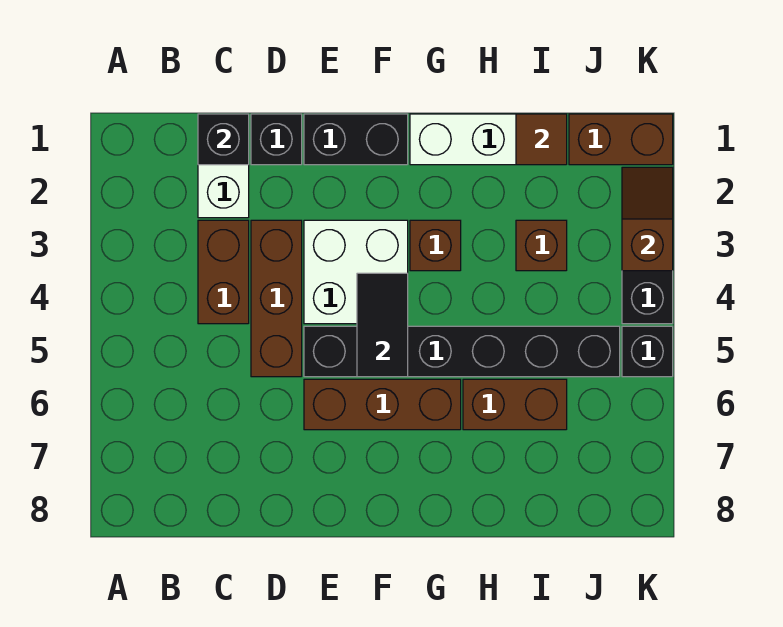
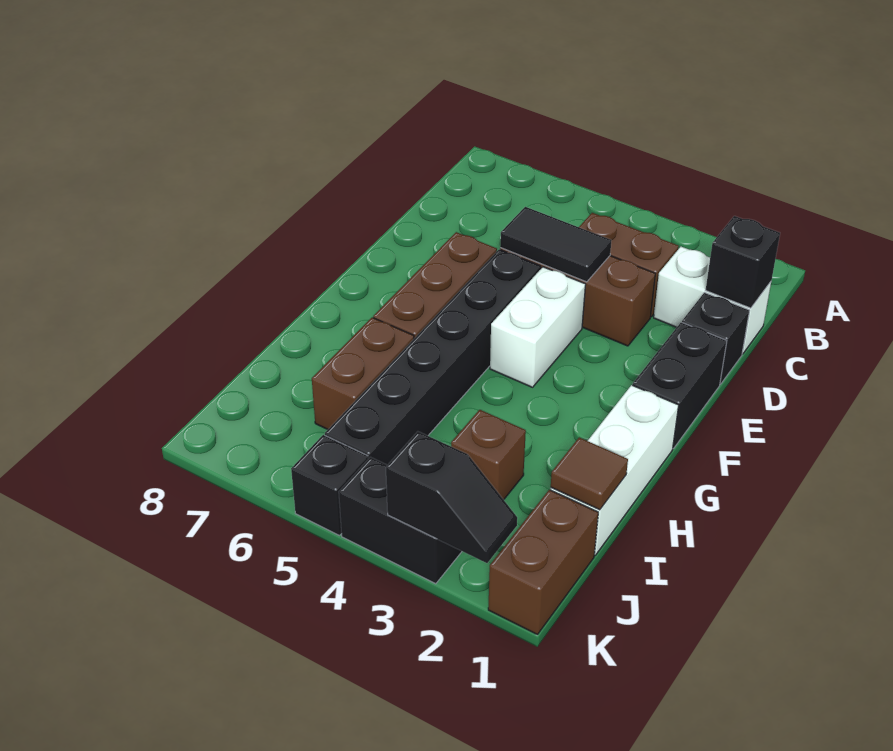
white 2x2 brick [304,220,408,324] -> white 1x2 brick [490,267,586,387]
black 1x2 tile [357,273,408,377] -> black 1x2 tile moved to [500,207,612,282]
brown 1x1 brick [410,220,461,271] -> none
brown 1x2 slope [622,167,673,271] -> black 1x2 slope [386,431,517,563]

